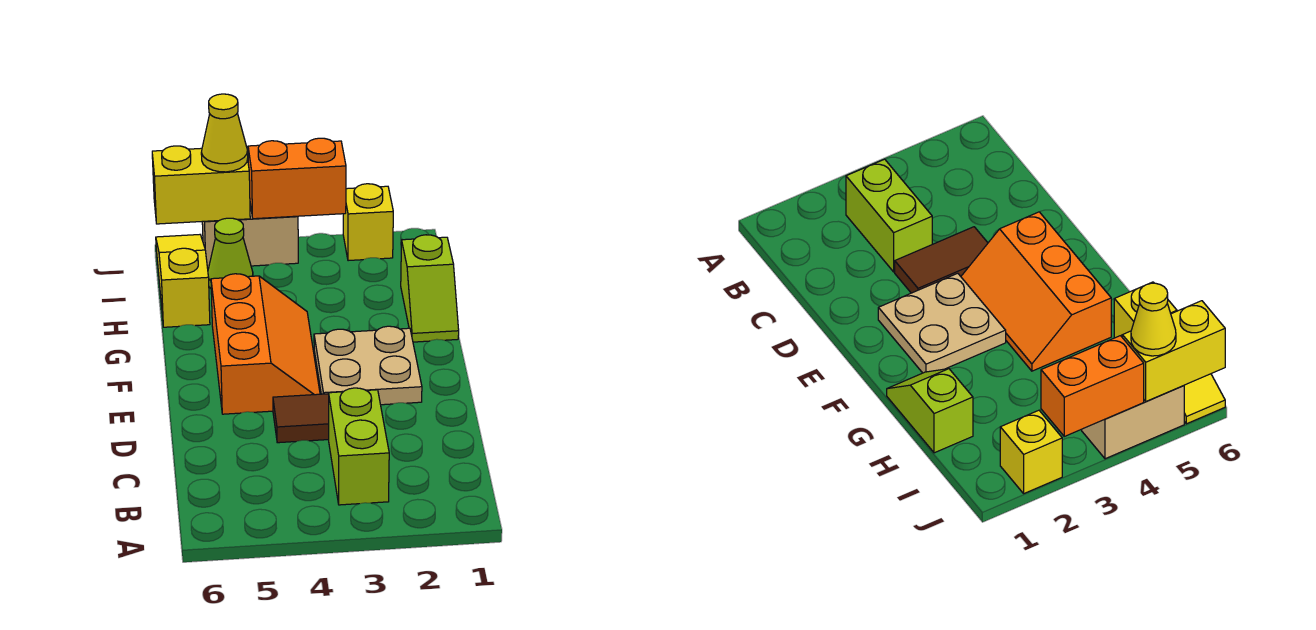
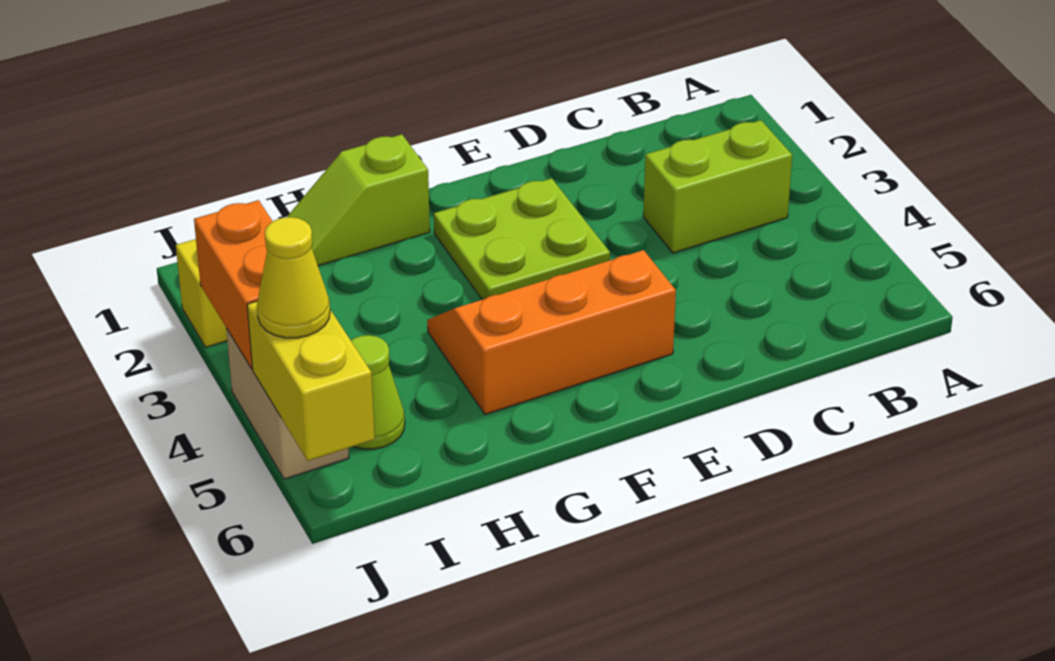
brown 1x2 tile [273,394,329,443] -> none
tan 2x2 plate [314,326,422,405] -> lime 2x2 plate [434,178,610,300]
lime 1x2 slope [401,235,459,342] -> lime 1x2 slope turned to [287,134,430,266]
yellow 1x3 slope [156,235,210,327] -> none

